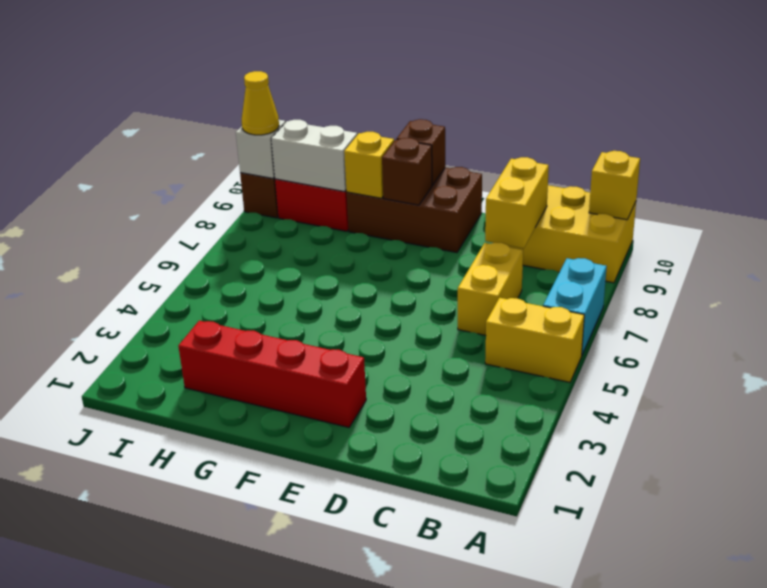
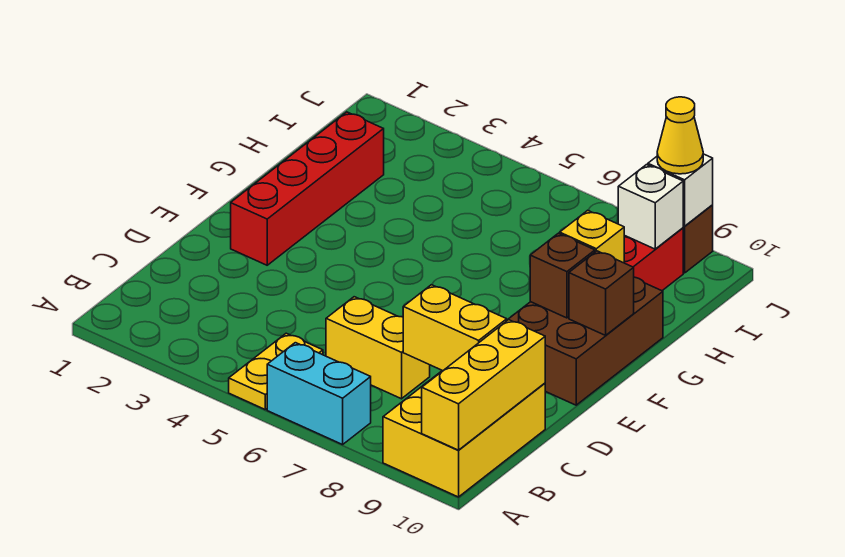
yellow 1x2 brick [485,298,584,382] -> yellow 1x2 plate [229,333,323,409]
yellow 1x1 brick [589,151,640,220] -> yellow 1x3 brick [422,320,545,450]
white 1x2 brick [271,120,357,192] -> white 1x1 brick [618,165,683,249]

